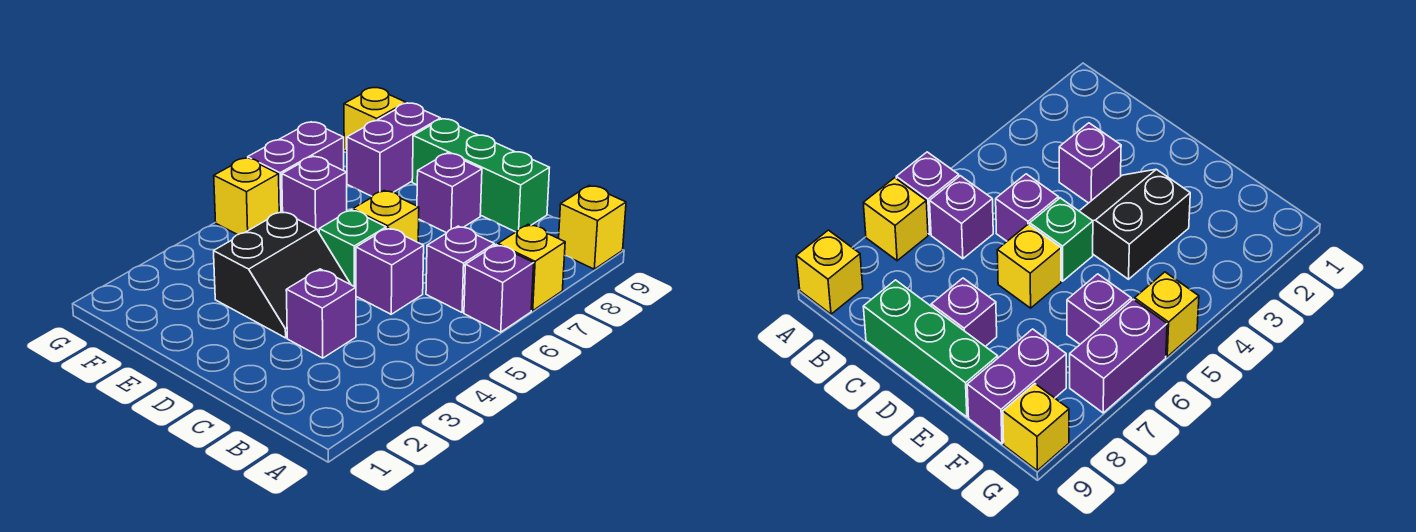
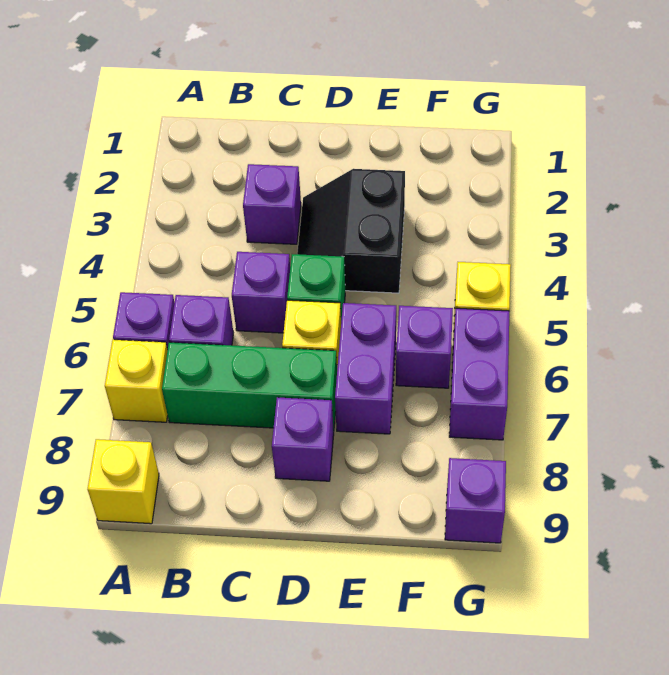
green 1x3 brick [412,119,549,232] -> green 1x3 brick moved to [162,342,337,429]
purple 1x2 brick [347,103,441,196] -> purple 1x2 brick moved to [335,303,396,434]
yellow 1x1 brick [344,88,406,151] -> purple 1x1 brick [445,458,506,543]

